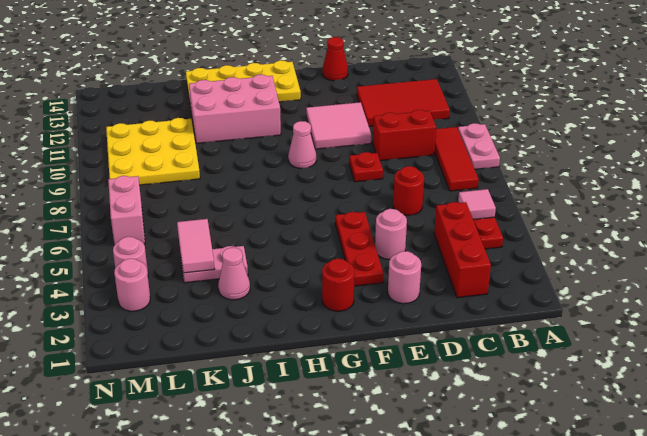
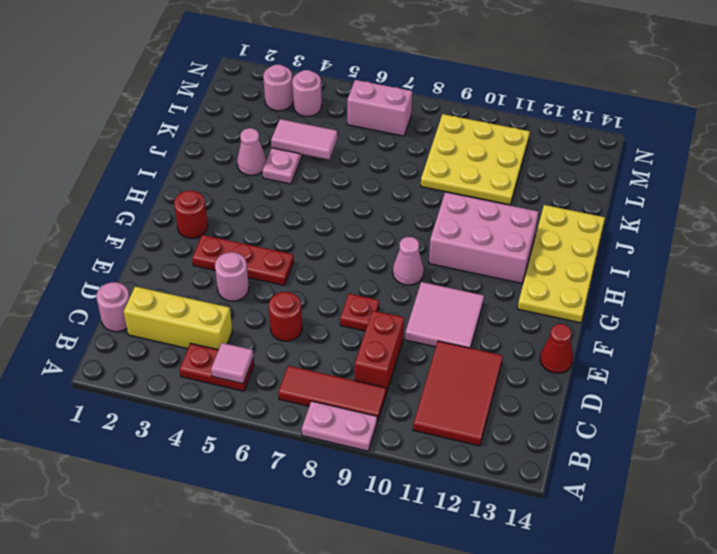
red 1x3 brick [434,202,491,298] -> yellow 1x3 brick [124,287,232,350]
pink 1x1 round brick [388,251,421,304] -> pink 1x1 round brick moved to [96,282,130,332]
pink 2x3 brick [189,75,281,143] -> pink 2x3 brick turned to [429,192,538,283]

